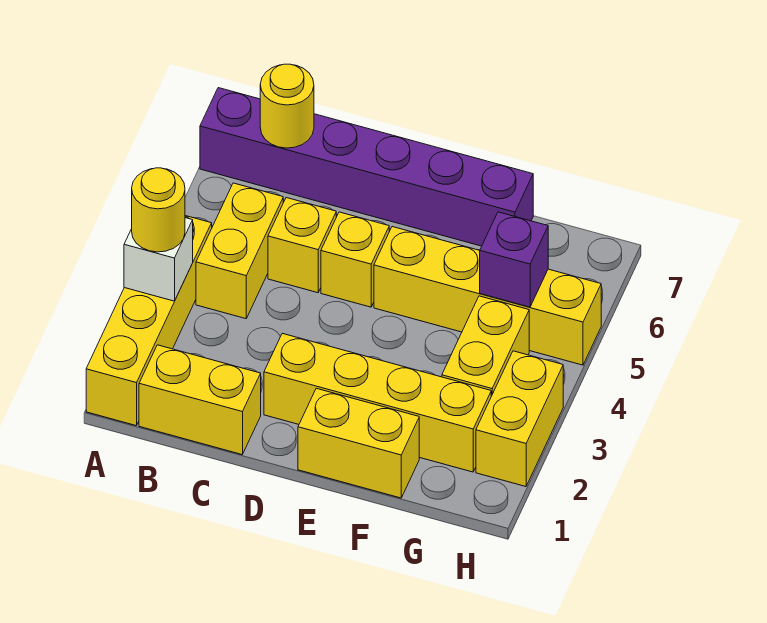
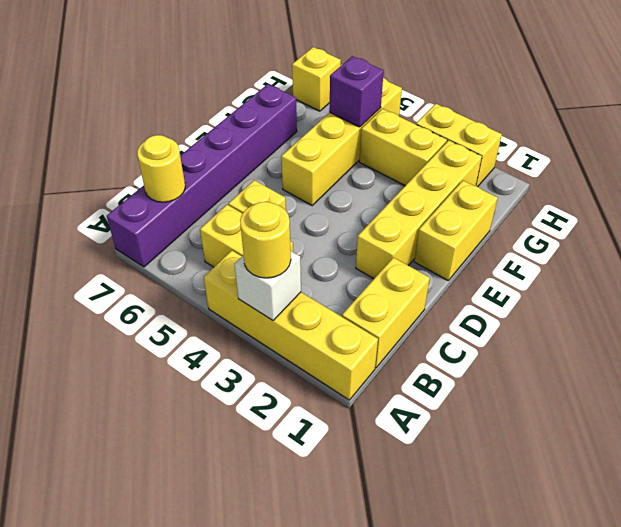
yellow 1x1 brick [321,212,389,307] -> yellow 1x1 brick moved to [292,47,341,111]

